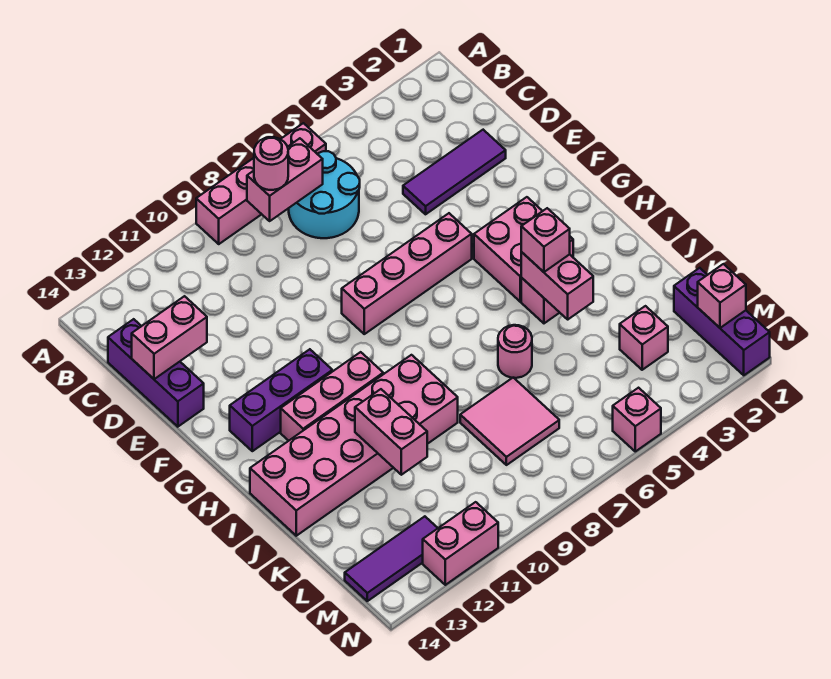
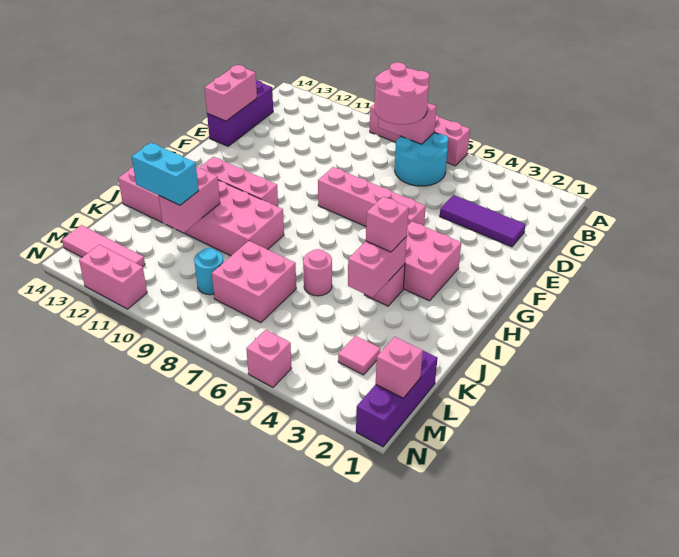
pink 1x1 round brick [254,137,288,190] -> pink 2x2 round brick [375,62,430,124]
pink 1x2 brick [132,296,207,379] -> pink 1x2 brick turned to [205,65,257,121]
purple 1x3 brick [230,349,332,451] -> none
pink 2x2 tile [460,378,559,465] -> pink 2x2 brick [212,241,296,323]
none -> cyan 1x2 brick [132,143,199,205]
pink 1x1 brick [620,306,668,370] -> pink 1x1 tile [338,336,381,375]
none -> cyan 1x1 round brick [194,248,223,295]
purple 1x3 tile [345,516,438,601] -> pink 1x3 tile [62,225,145,267]

